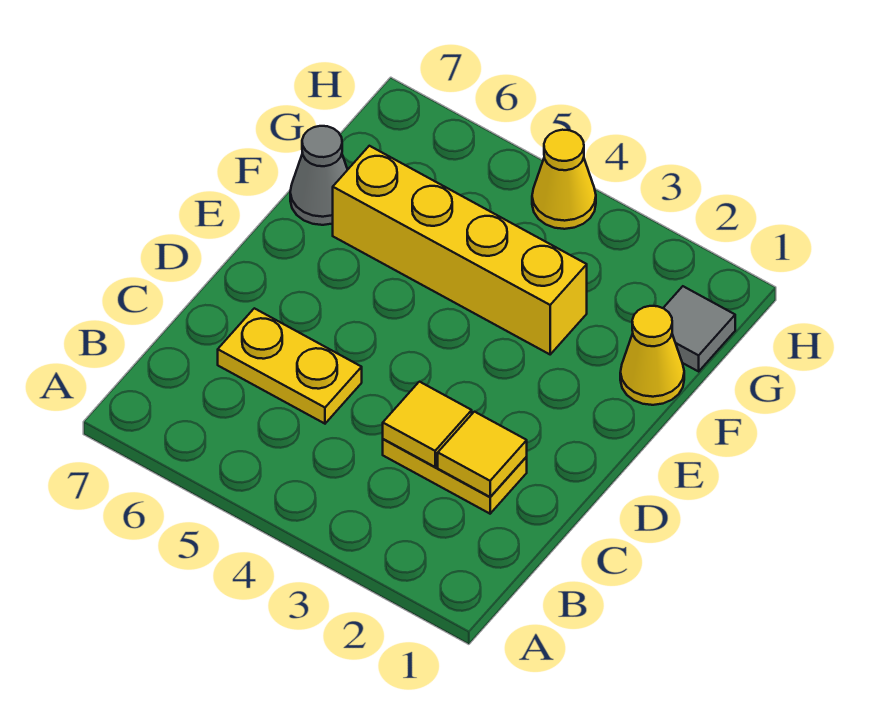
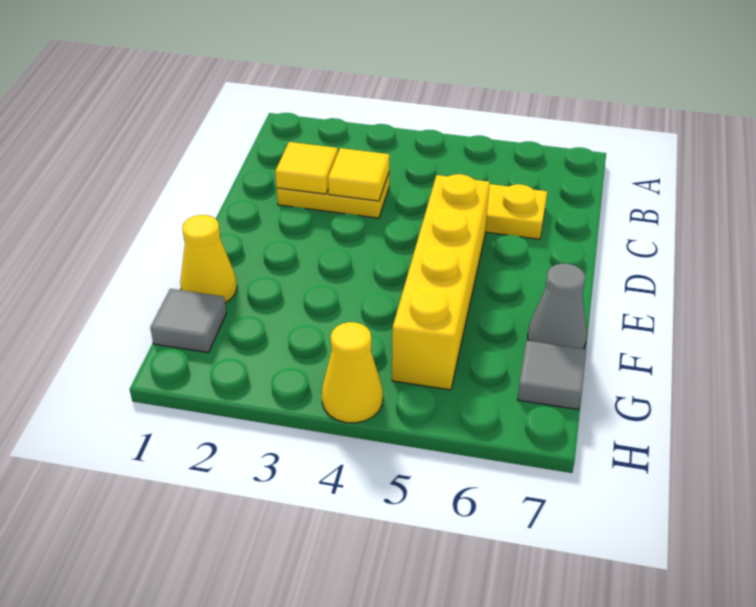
yellow 1x4 brick [333,146,587,354] -> yellow 1x4 brick turned to [392,174,490,390]
none -> grey 1x1 tile [517,341,586,409]

